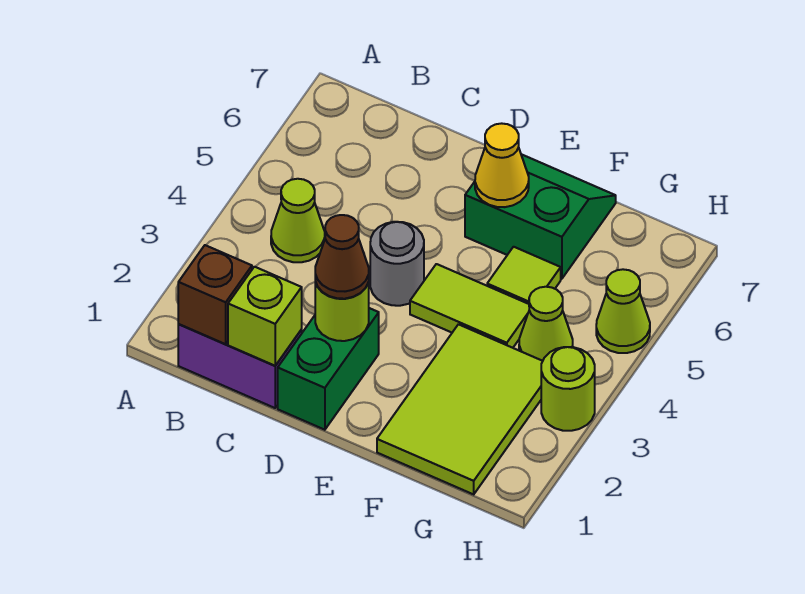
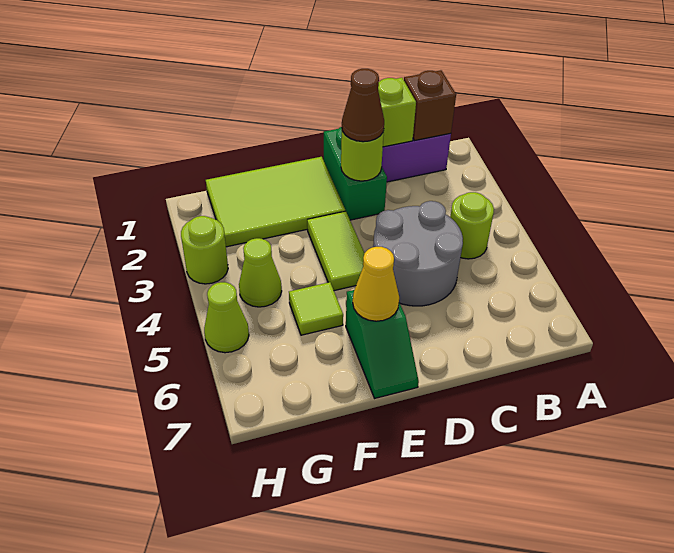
lime 1x1 cone [271,179,325,262] -> lime 1x1 round brick [450,192,494,259]
grey 1x1 round brick [370,222,424,306] -> grey 2x2 round brick [373,201,463,306]
lime 1x2 tile [410,264,529,348] -> lime 1x2 tile turned to [307,211,364,291]
green 2x2 slope [465,154,616,279] -> green 1x2 slope [346,290,419,398]
lime 2x3 tile [377,324,543,494] -> lime 2x3 tile turned to [206,157,345,247]

